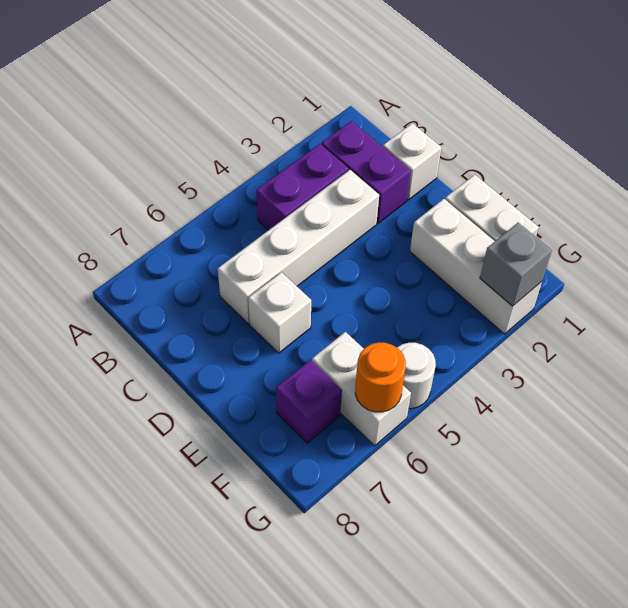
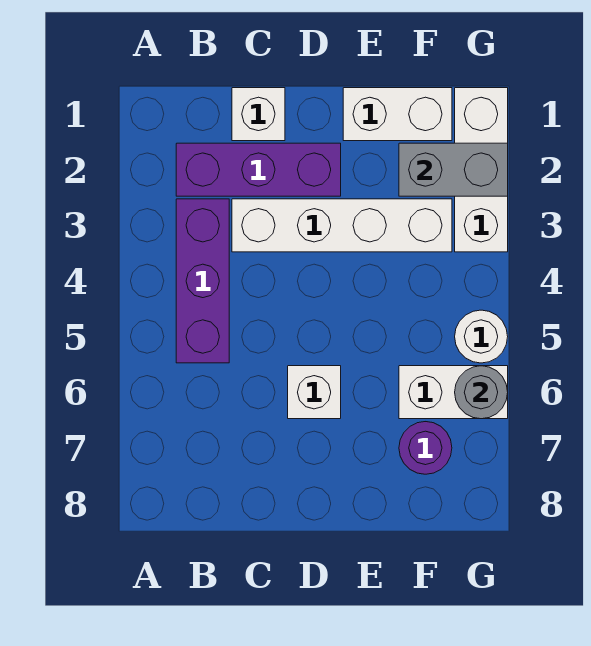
purple 1x2 brick [321,121,411,223] -> purple 1x3 brick [176,143,341,196]
purple 1x2 brick [256,144,349,230] -> purple 1x3 brick [176,199,229,363]
white 1x4 brick [218,170,379,324] -> white 1x4 brick turned to [232,199,452,252]
white 1x3 brick [410,199,542,334] -> white 1x3 brick turned to [455,88,508,252]
purple 1x1 brick [276,360,342,443] -> purple 1x1 round brick [399,422,452,474]
grey 1x1 brick [480,223,552,306] -> grey 1x2 brick [399,143,508,196]
orange 1x1 round brick [355,343,406,412] -> grey 1x1 round brick [455,366,508,419]

